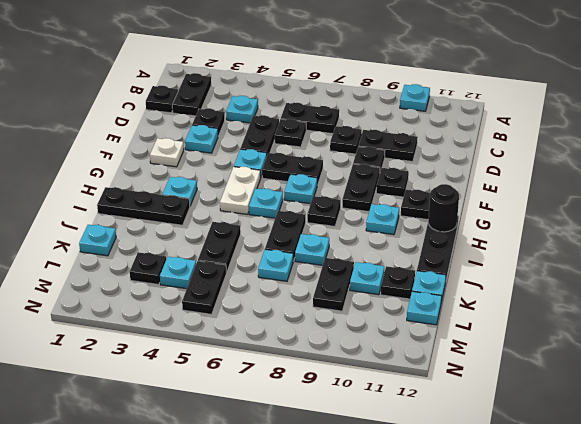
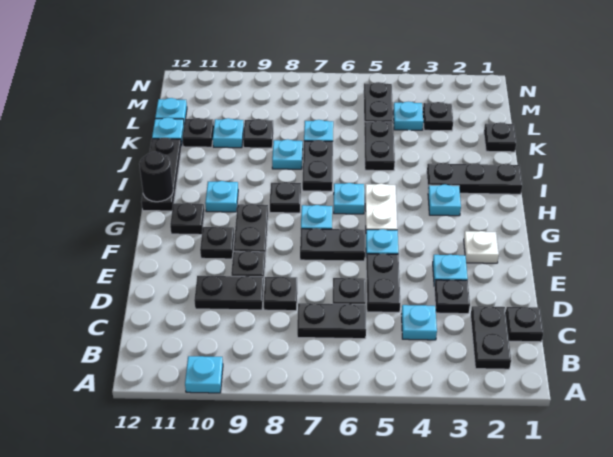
cyan 1x1 plate [79,225,116,256] -> black 1x1 plate [484,122,516,152]
black 1x2 plate [313,258,354,311] -> black 1x1 plate [243,119,273,148]

